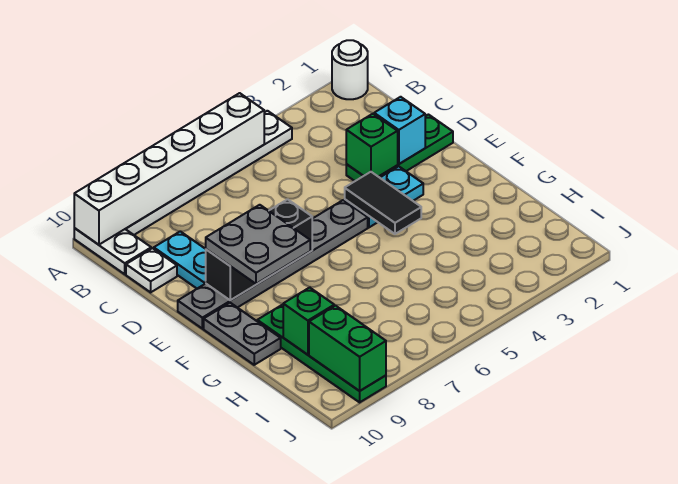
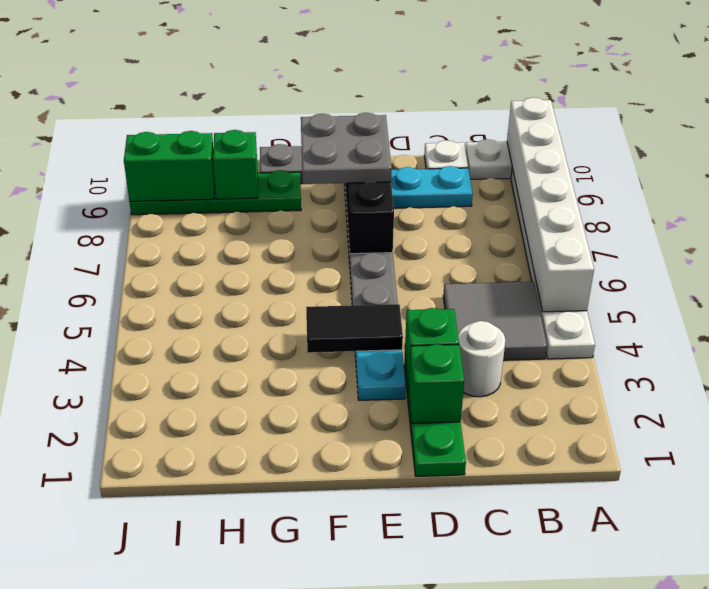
white 1x1 round brick [332,40,368,99] -> white 1x1 round brick moved to [458,321,505,397]
none -> grey 2x2 tile [443,282,547,360]
cyan 1x1 brick [374,97,425,164] -> green 1x1 brick [408,344,464,423]

